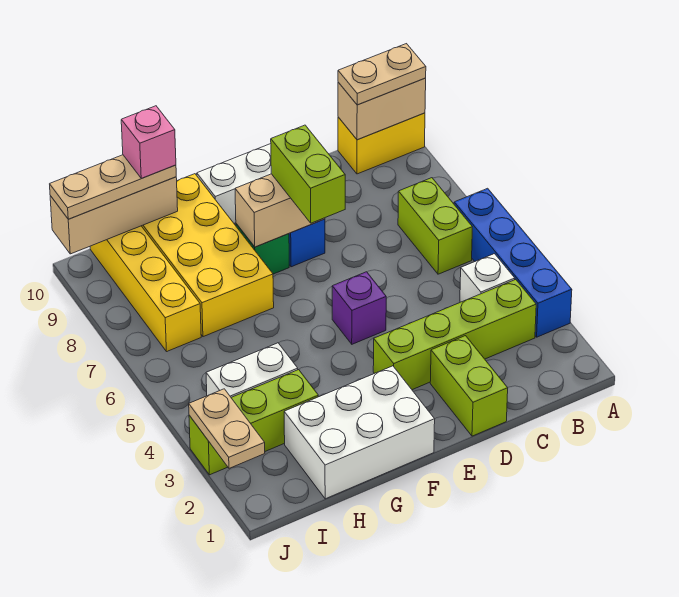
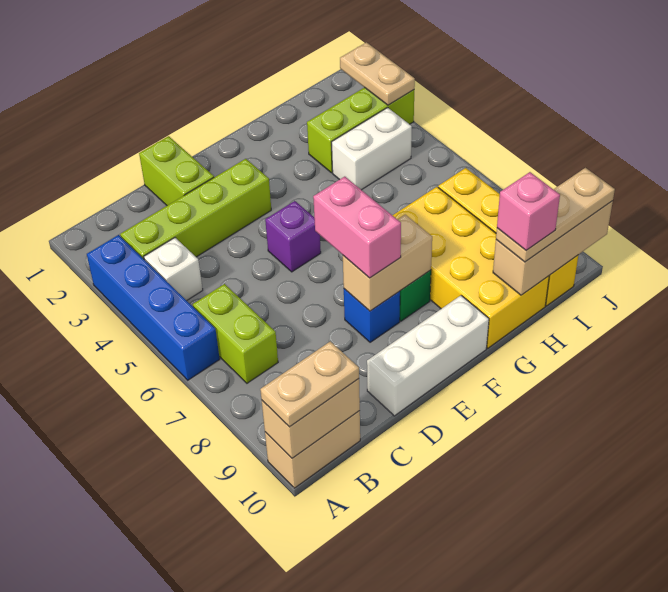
yellow 1x2 brick [338,113,425,174] -> tan 1x2 brick [265,411,360,488]
lime 1x2 brick [271,125,345,223] -> pink 1x2 brick [313,177,401,278]
white 2x3 brick [284,366,435,499] -> none

